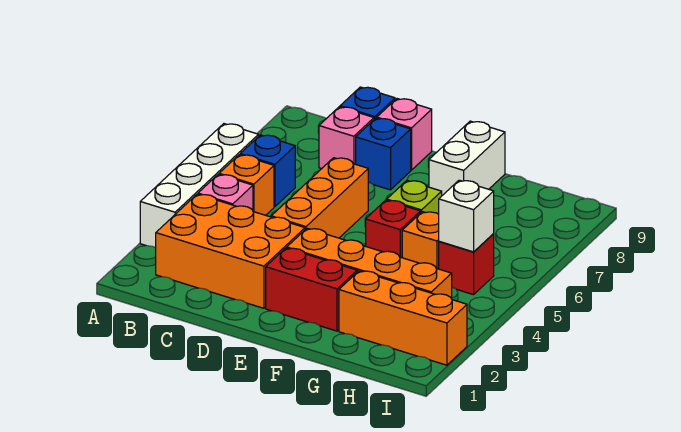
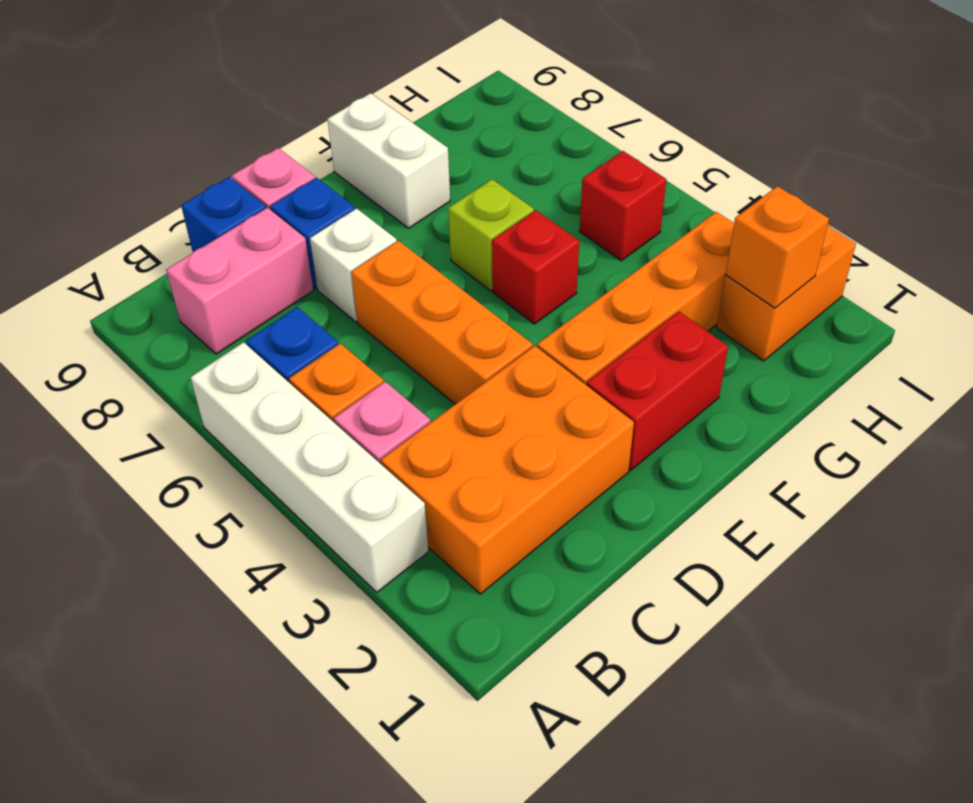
pink 1x1 brick [319,107,374,169] -> pink 1x2 brick [166,208,313,354]
orange 1x3 brick [339,271,467,365] -> orange 1x2 brick [717,225,856,361]
orange 1x1 brick [402,212,439,269] -> orange 1x1 brick moved to [726,186,829,308]
white 1x1 brick [439,180,494,252] -> white 1x1 brick moved to [310,208,397,322]

